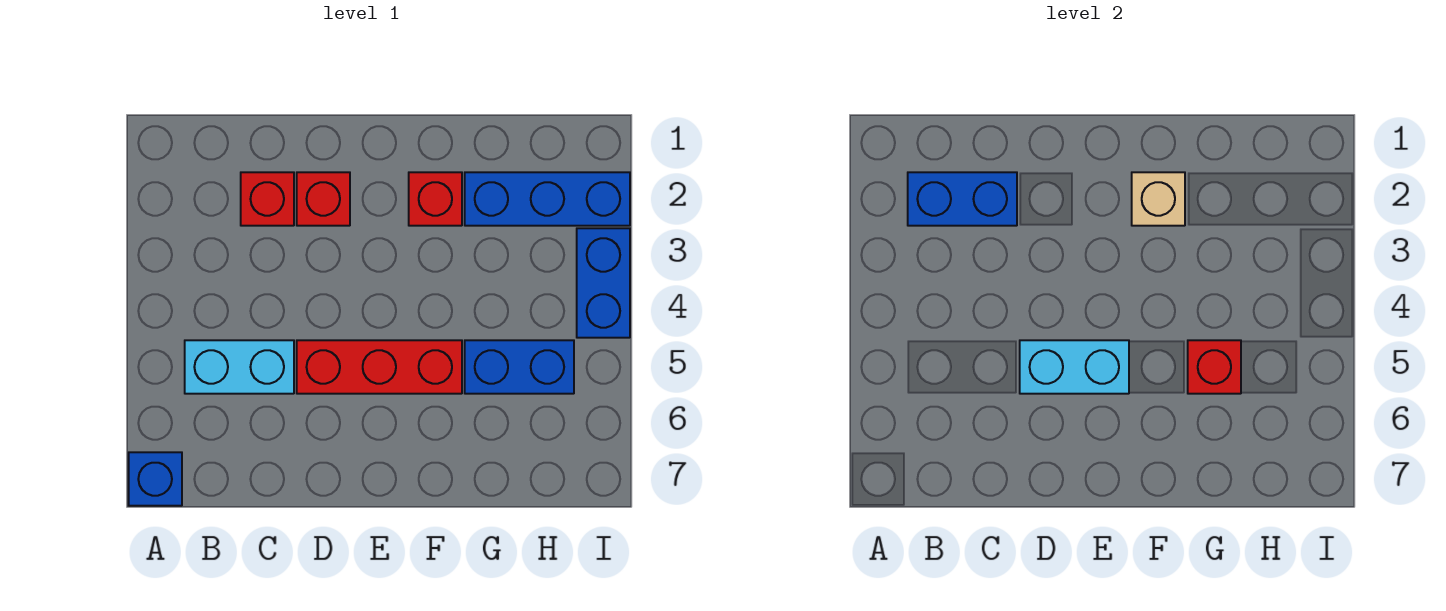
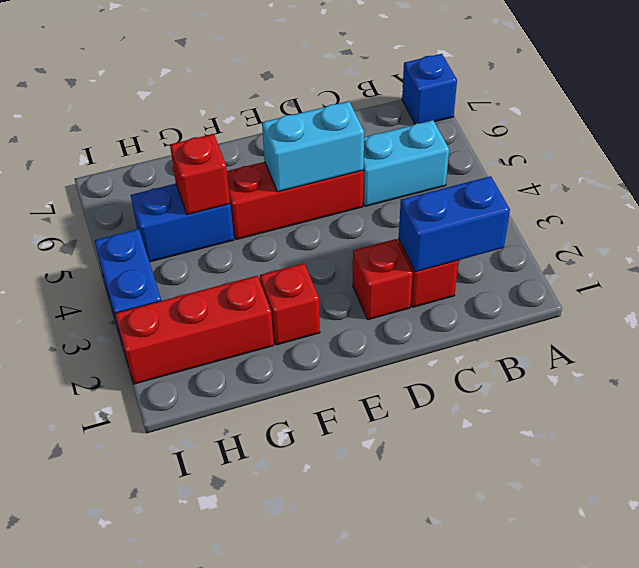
tan 1x1 brick [1132,172,1185,226] -> none
blue 1x3 brick [465,172,630,226] -> red 1x3 brick [115,276,274,384]

